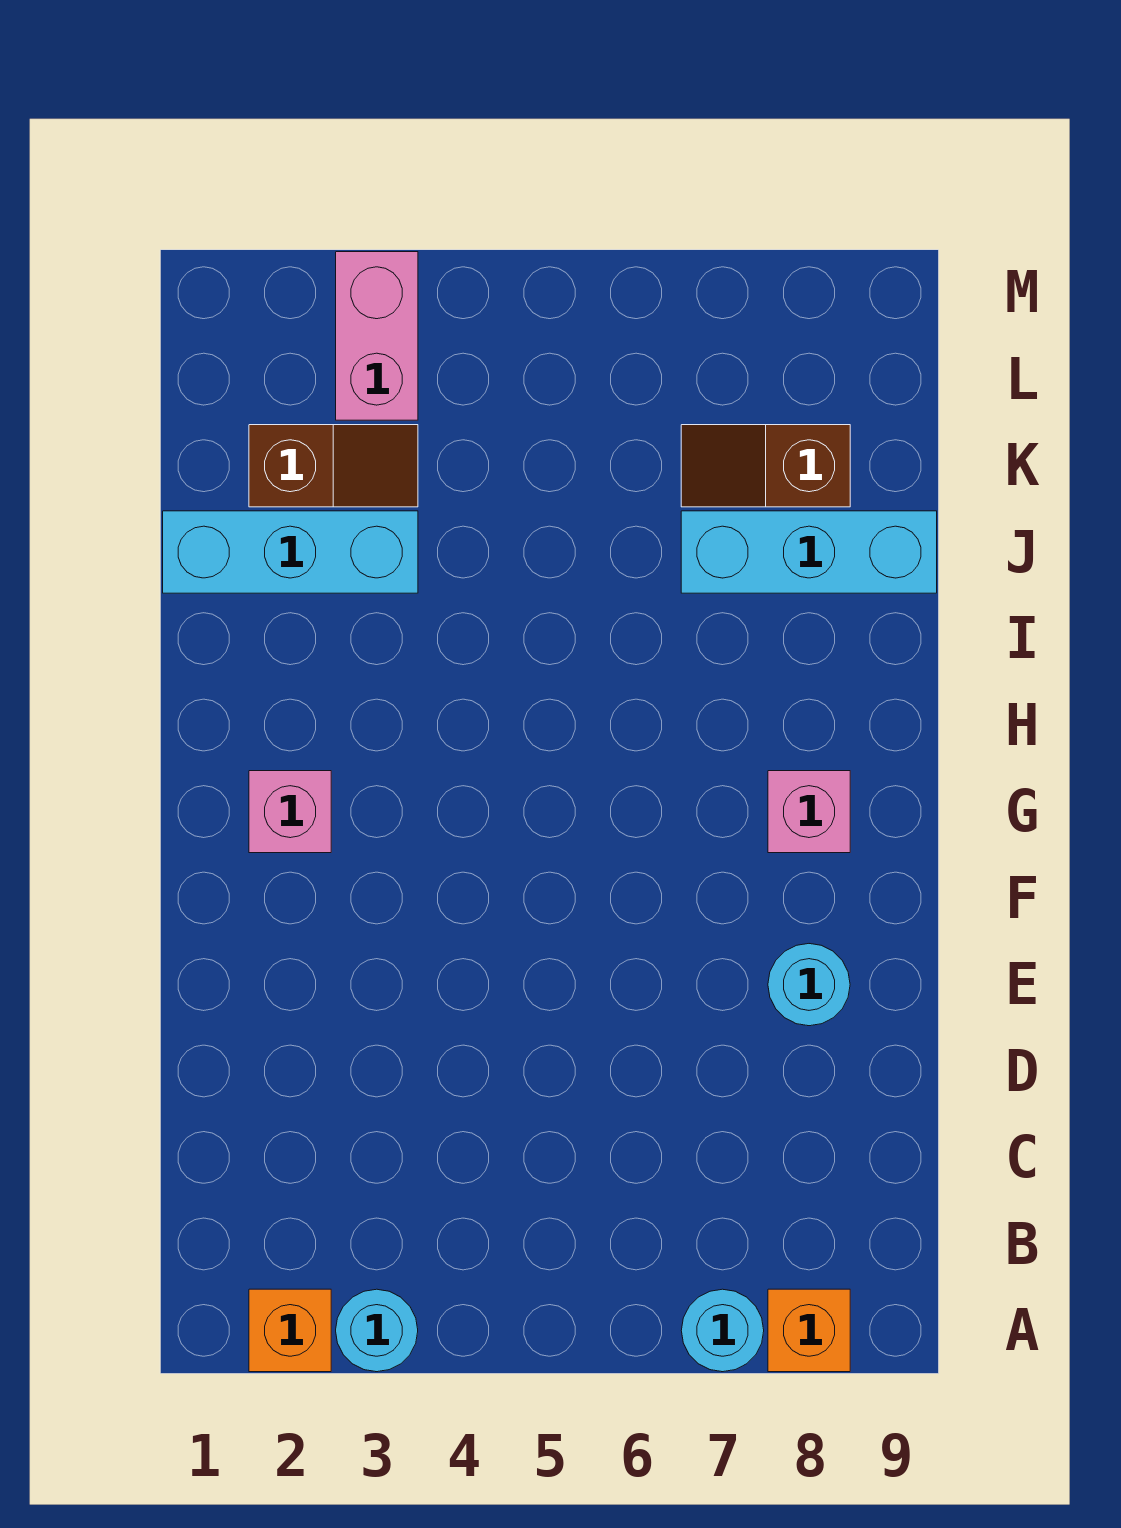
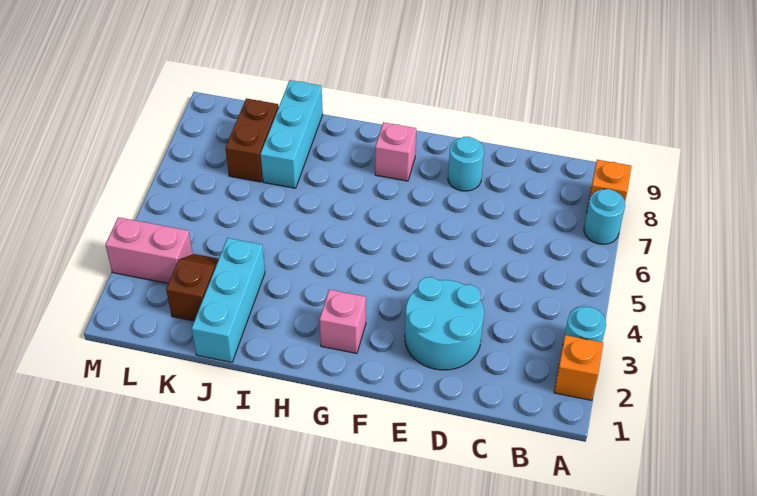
none -> cyan 2x2 round brick [405,277,484,370]
brown 1x2 slope [681,425,850,507] -> brown 1x2 brick [226,98,279,182]

